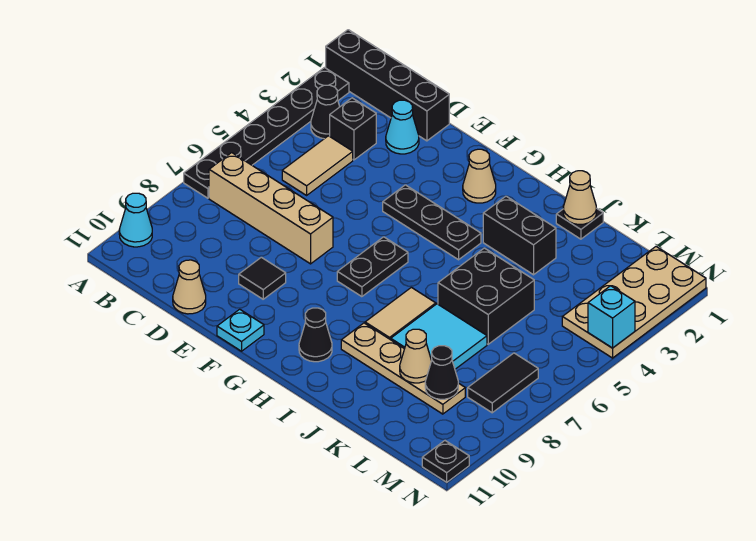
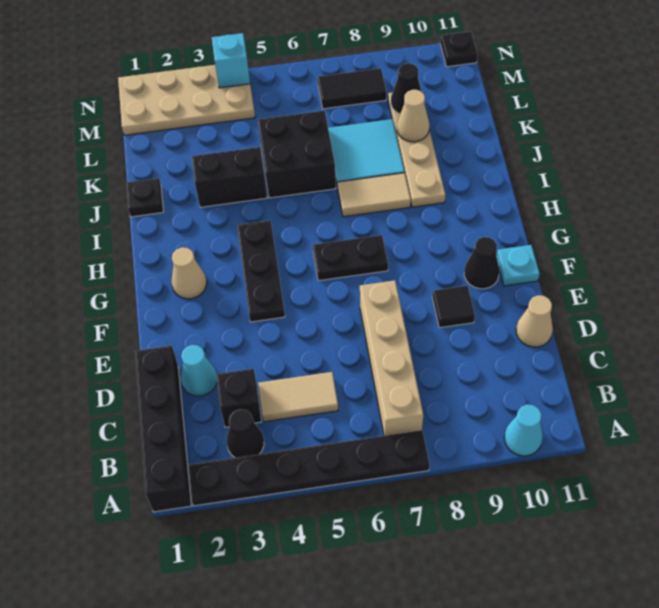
black 1x1 cone [299,308,332,362] -> black 1x1 cone moved to [464,237,499,289]
black 1x2 brick [483,196,556,275] -> black 1x2 brick turned to [192,147,267,207]
tan 1x1 cone [563,171,596,224] -> none

